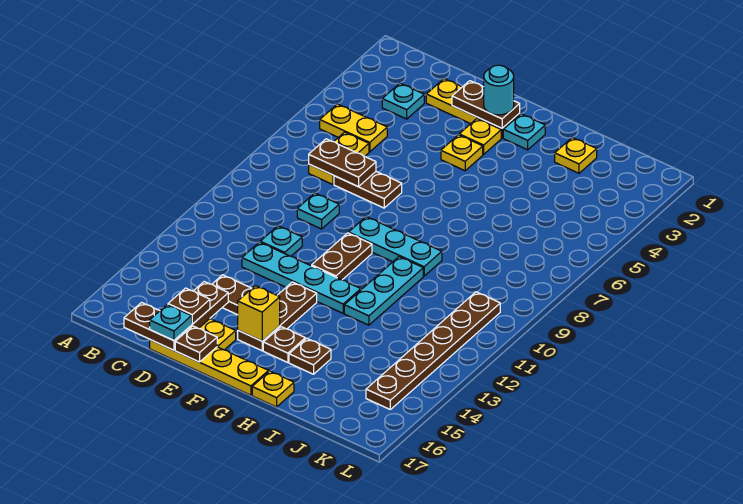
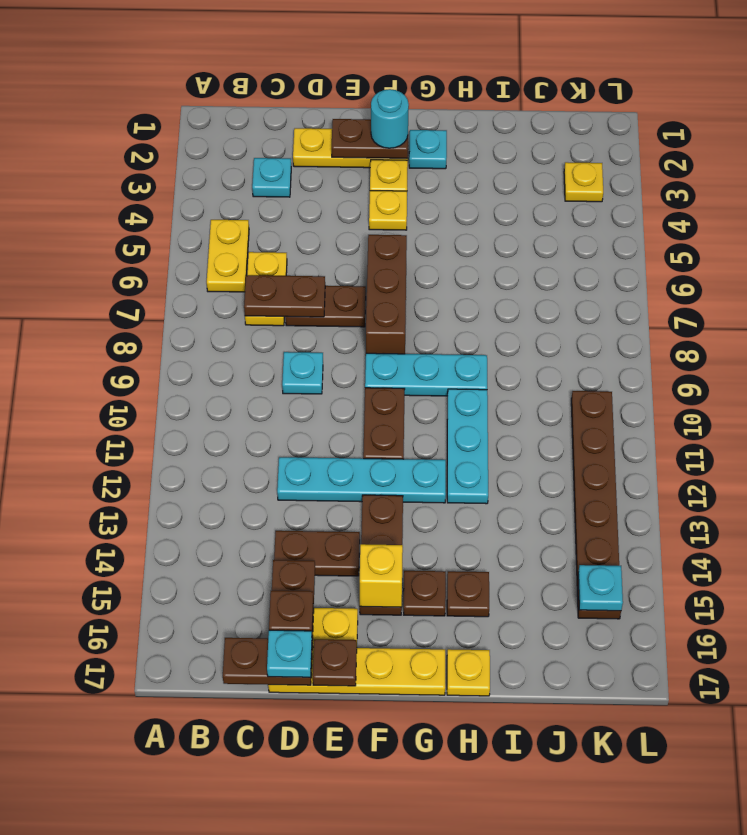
yellow 1x2 plate [320,104,387,152] -> yellow 1x2 plate turned to [207,220,249,292]
cyan 1x1 plate [260,226,302,256] -> cyan 1x1 plate moved to [578,565,623,611]
none -> brown 1x3 brick [366,235,407,354]
yellow 1x1 plate [555,137,597,173] -> yellow 1x1 plate moved to [564,162,603,202]

